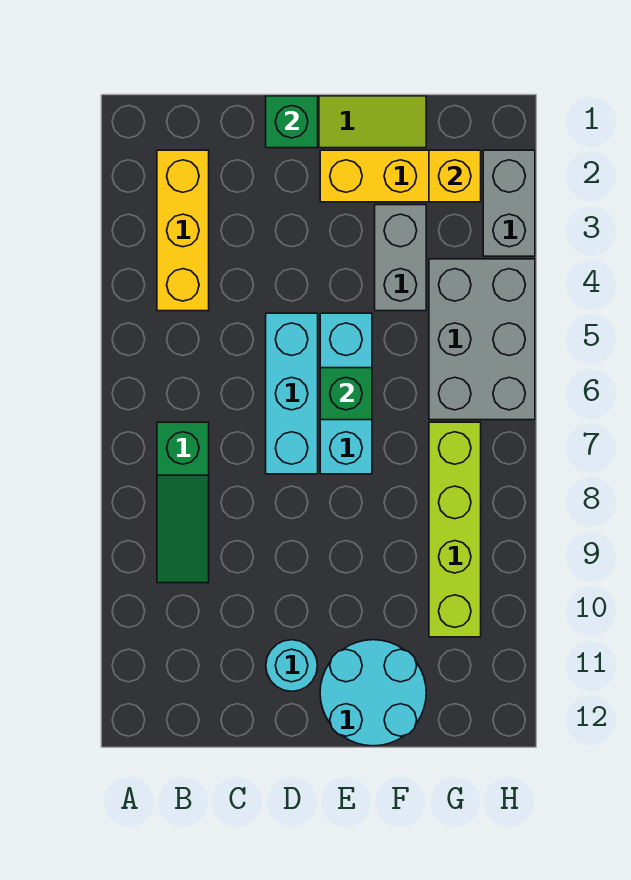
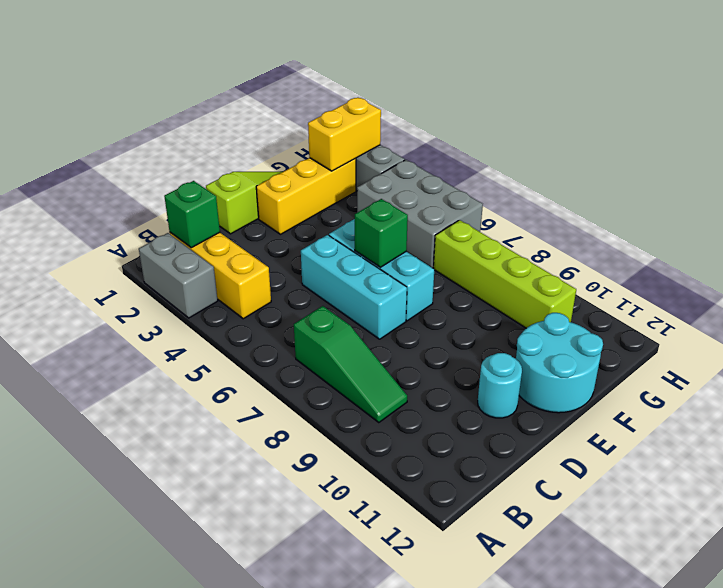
green 1x1 brick [266,96,318,148] -> green 1x1 brick moved to [164,181,220,248]
grey 1x2 brick [375,205,426,311] -> grey 1x2 brick moved to [139,233,218,318]
yellow 1x1 brick [429,150,481,202] -> yellow 1x2 brick [308,98,381,171]

